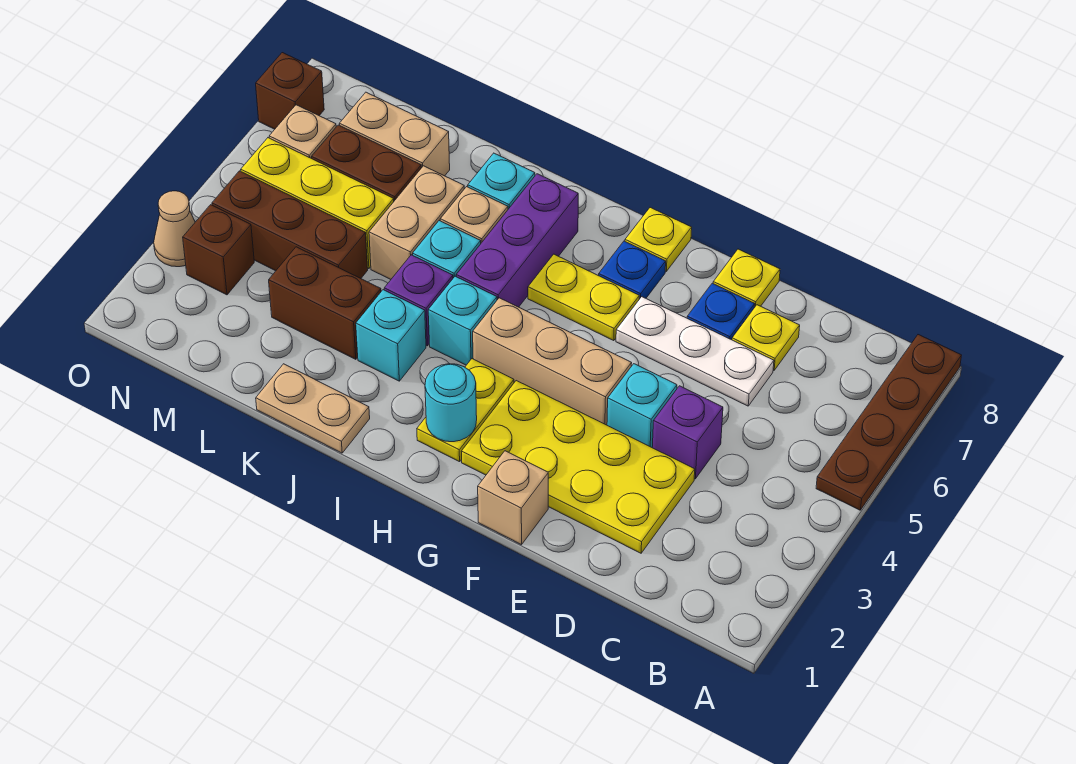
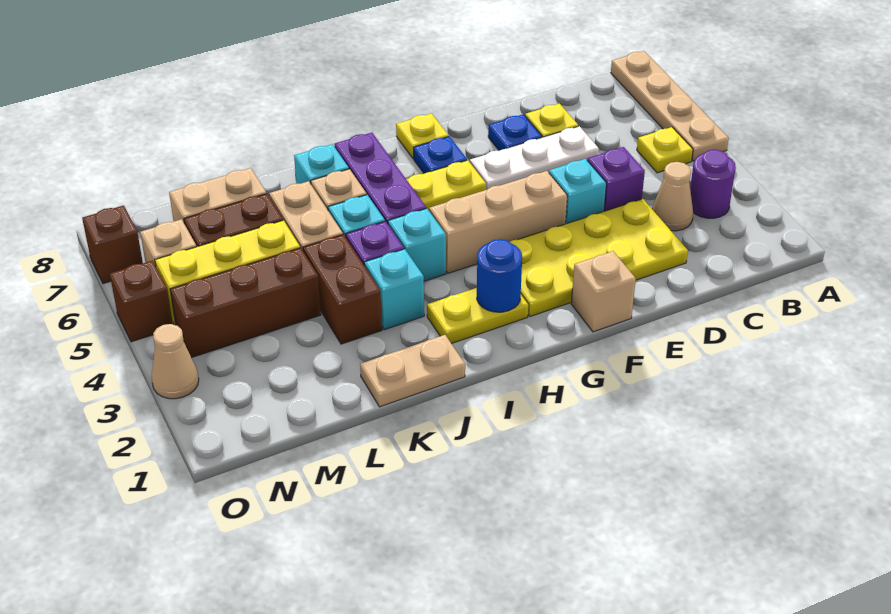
brown 1x4 plate [816,335,961,510] -> tan 1x4 plate [611,51,729,161]
none -> purple 1x1 round brick [690,150,736,218]
none -> tan 1x1 cone [652,162,693,231]
yellow 1x1 plate [713,249,780,308] -> yellow 1x1 plate moved to [637,127,693,173]
yellow 1x2 plate [417,359,514,462] -> yellow 1x2 plate turned to [427,288,528,344]
cyan 1x1 round brick [425,364,477,442] -> blue 1x1 round brick [477,239,522,312]
brown 1x2 brick [269,247,381,359] -> brown 1x2 brick turned to [303,235,382,344]
brown 1x1 brick [183,205,254,295] -> brown 1x1 brick moved to [110,261,173,342]

